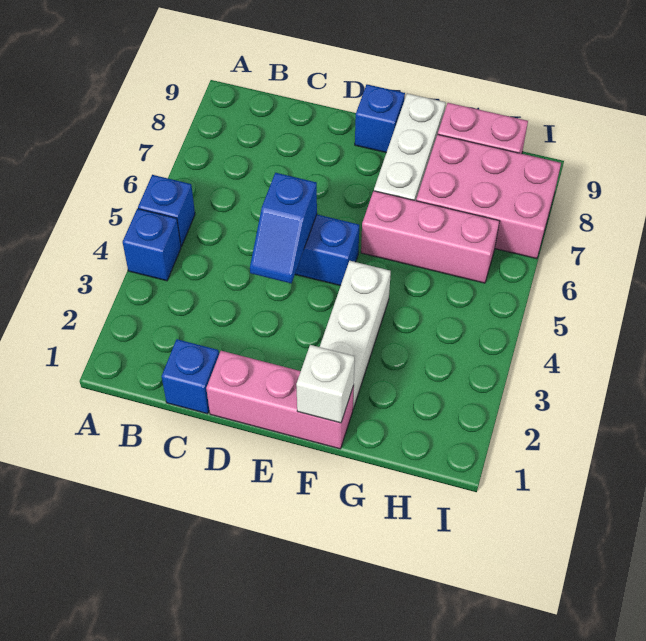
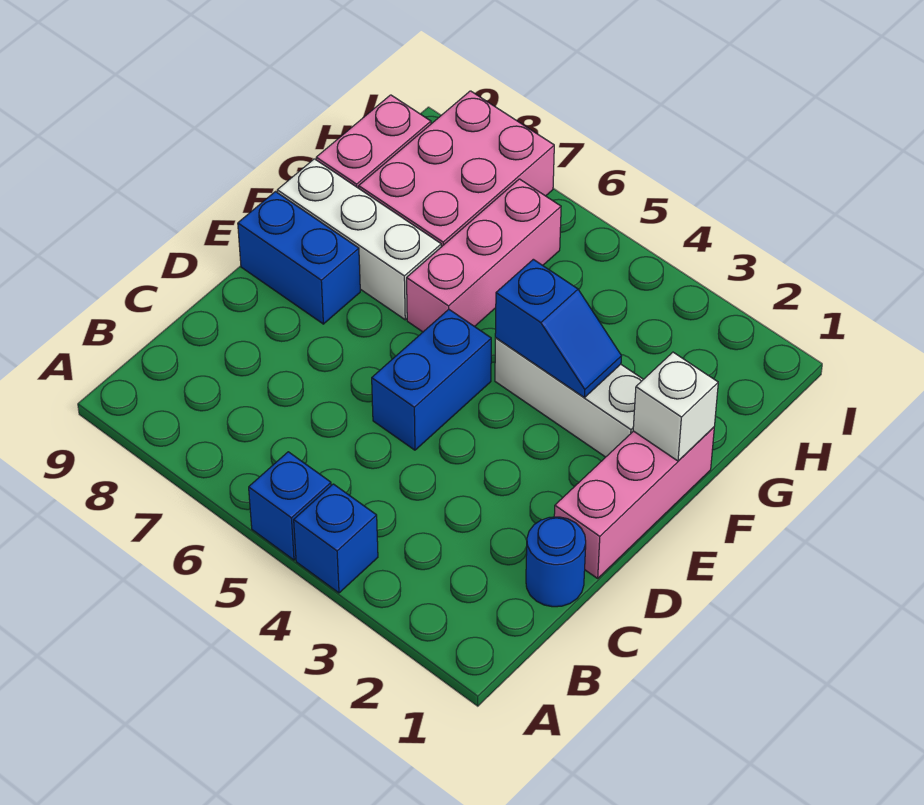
blue 1x1 brick [162,339,219,414] -> blue 1x1 round brick [526,517,586,607]
blue 1x2 slope [250,173,317,283] -> blue 1x2 slope moved to [495,259,621,398]
blue 1x1 brick [355,84,405,153] -> blue 1x2 brick [238,192,360,324]

